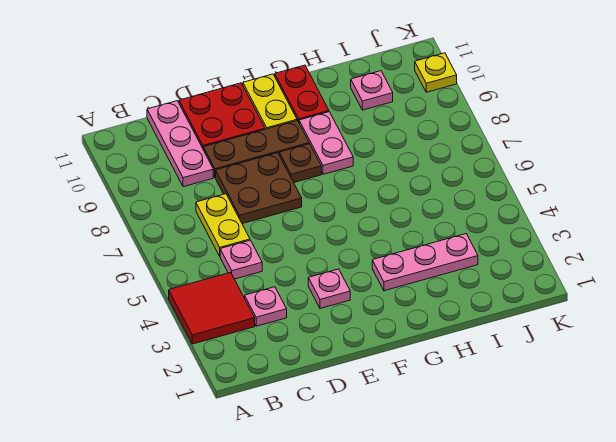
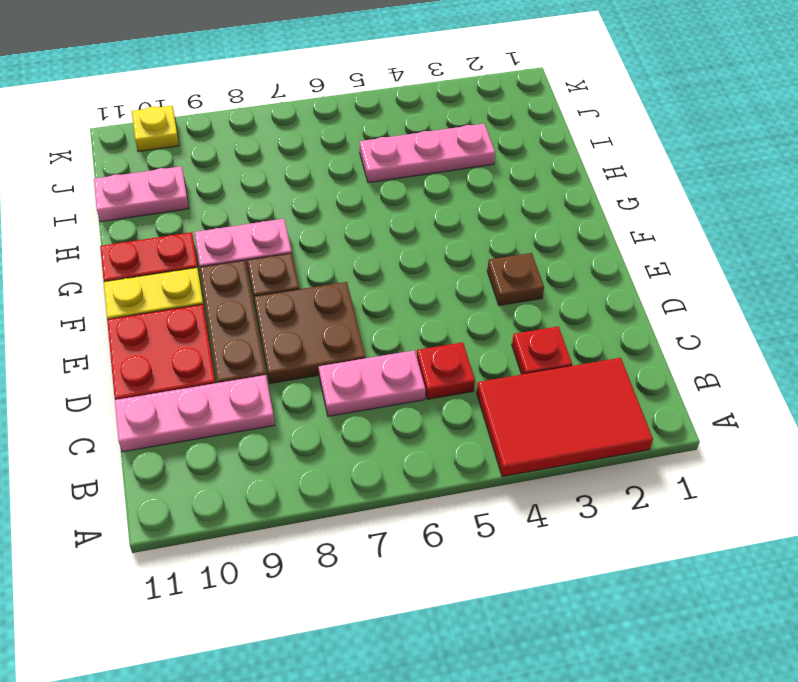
red 2x2 tile [169,272,255,344] -> red 2x3 tile [477,358,653,477]
pink 1x1 plate [245,287,287,326] -> red 1x1 plate [512,326,572,374]
pink 1x1 plate [220,240,262,279] -> red 1x1 plate [417,342,475,399]
yellow 1x2 plate [196,194,250,256] -> pink 1x2 plate [319,350,425,416]
pink 1x1 plate [308,269,350,308] -> brown 1x1 plate [487,253,544,305]
pink 1x3 plate [372,234,478,291] -> pink 1x3 plate turned to [360,124,495,183]
pink 1x1 plate [351,71,393,110] -> pink 1x2 plate [94,166,189,222]

